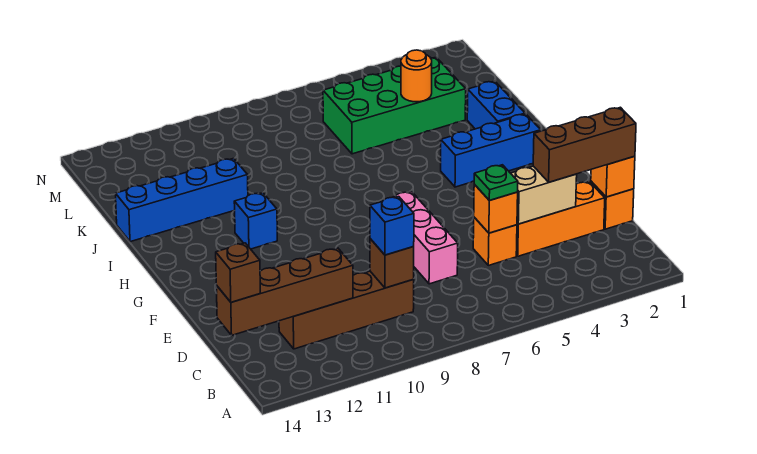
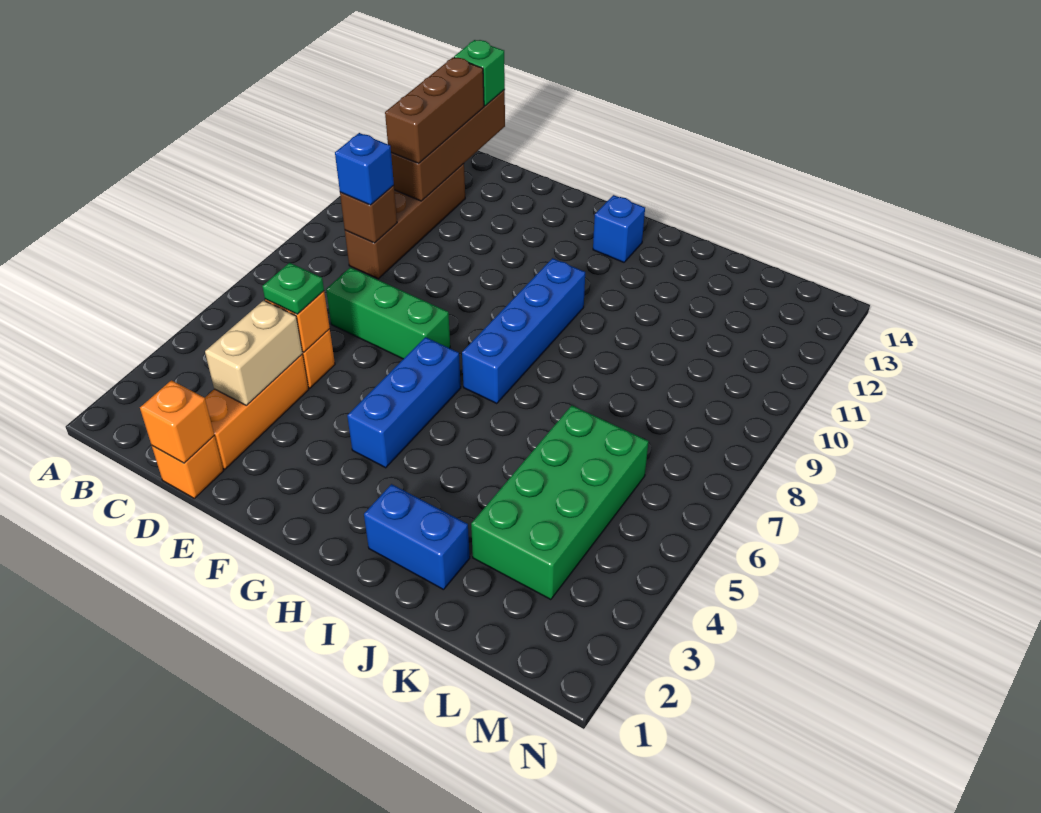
brown 1x1 brick [216,243,260,302] -> green 1x1 brick [454,40,505,106]
brown 1x3 brick [533,107,636,182] -> brown 1x3 brick moved to [385,57,484,163]
pink 1x3 brick [393,192,458,284] -> green 1x3 brick [326,267,450,359]
blue 1x3 brick [441,114,541,187] -> blue 1x3 brick moved to [347,337,461,468]
blue 1x1 brick [234,193,277,249] -> blue 1x1 brick moved to [593,195,645,262]
blue 1x4 brick [116,158,248,242] -> blue 1x4 brick moved to [462,258,585,404]
orange 1x1 round brick [401,50,432,102] -> none

